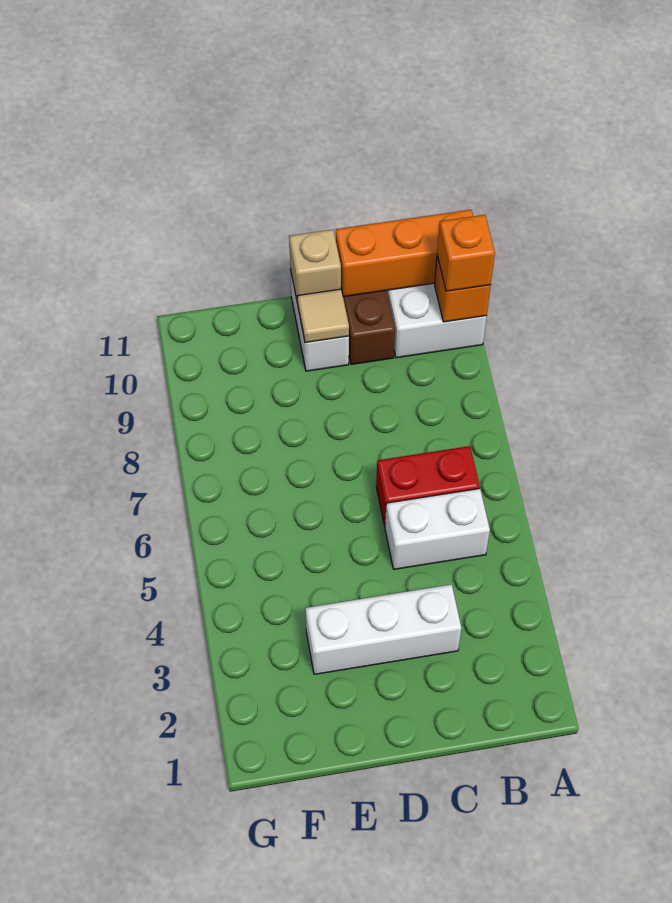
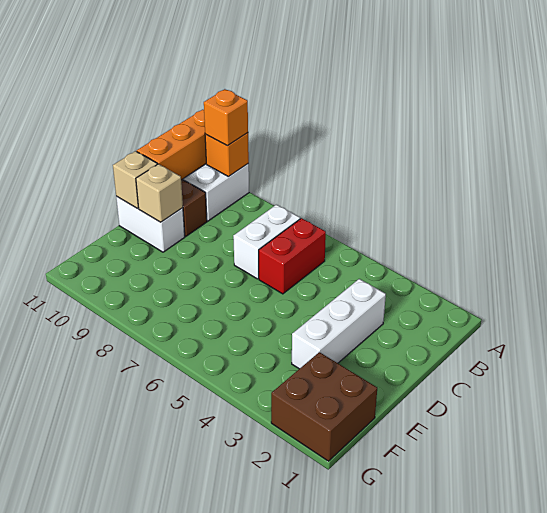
white 1x2 brick [385,489,490,569] -> white 1x2 brick moved to [233,205,300,279]
tan 1x1 tile [297,289,349,343] -> tan 1x1 brick [136,164,183,222]
none -> brown 2x2 brick [271,352,377,461]

